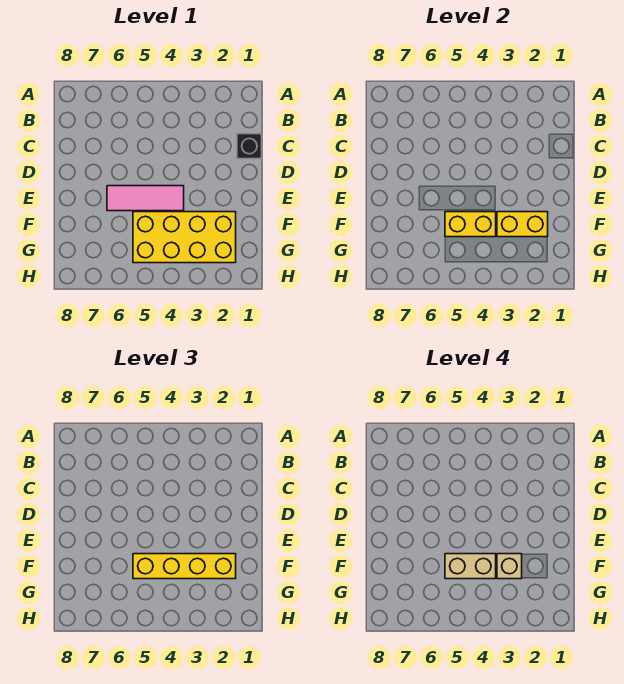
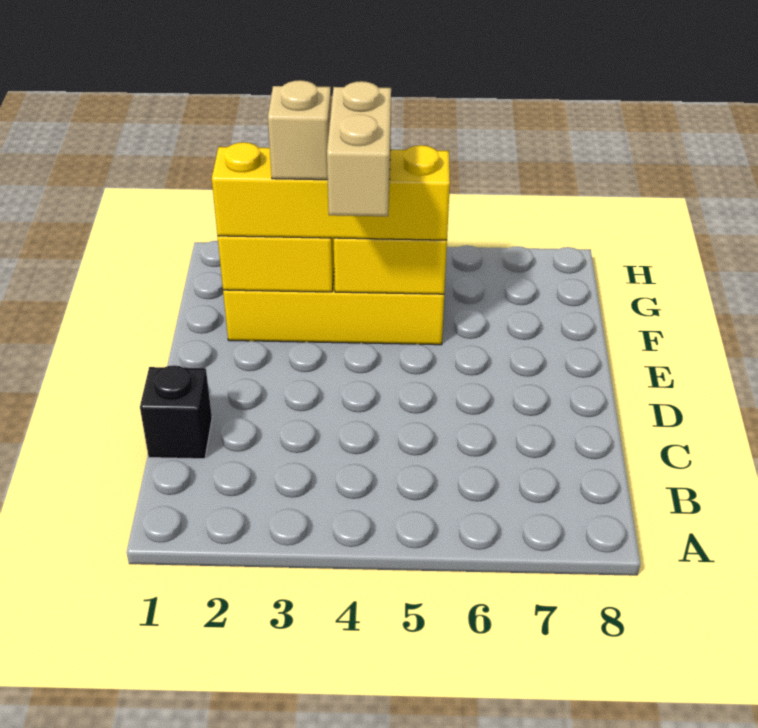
pink 1x3 tile [107,186,184,211] -> none
tan 1x2 brick [445,554,496,579] -> tan 1x2 brick turned to [327,81,391,216]

